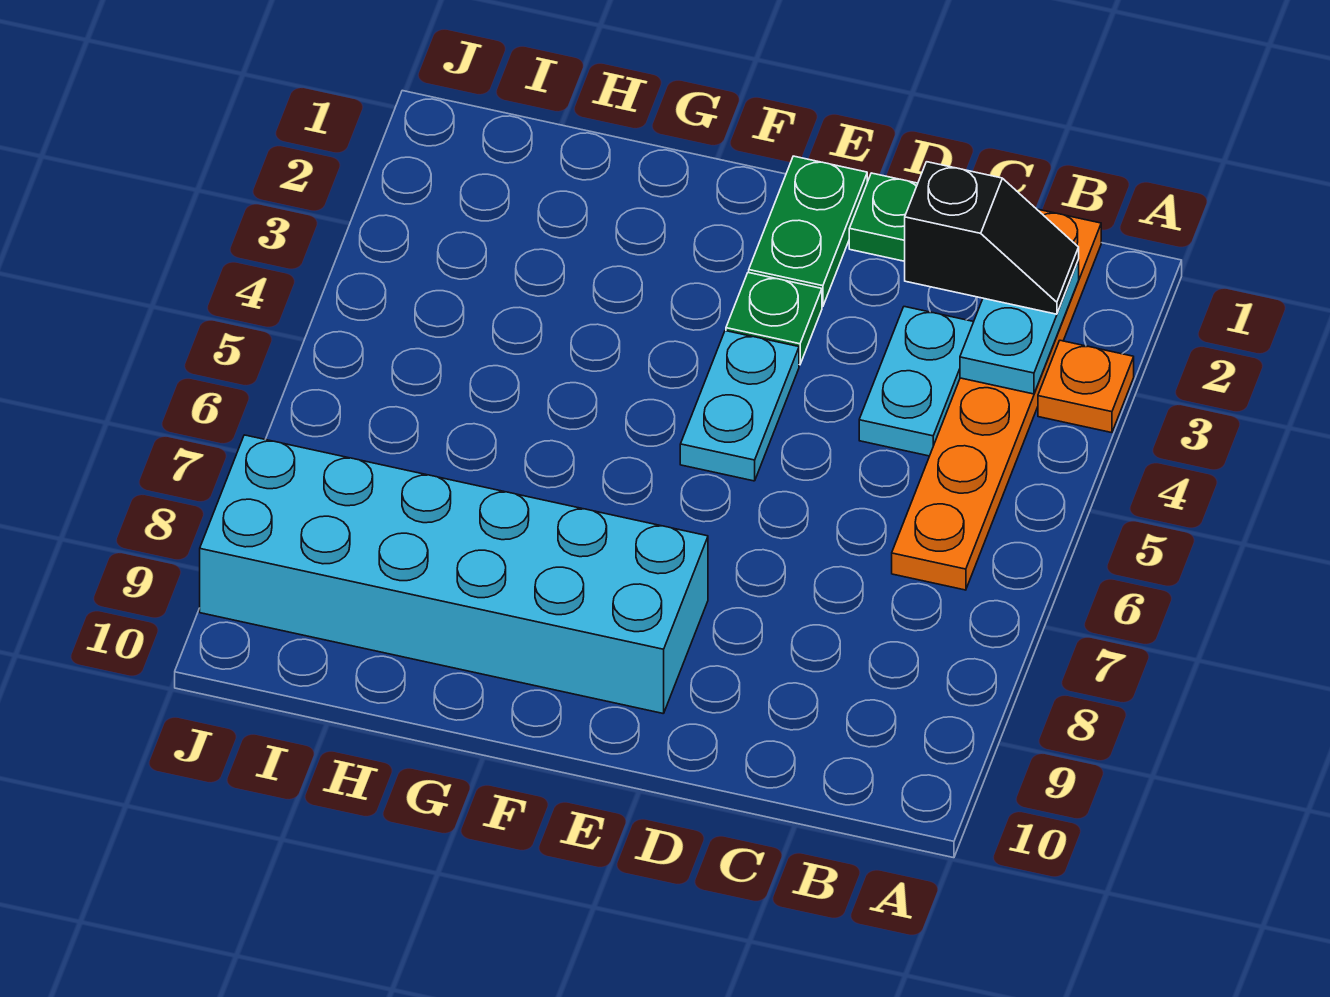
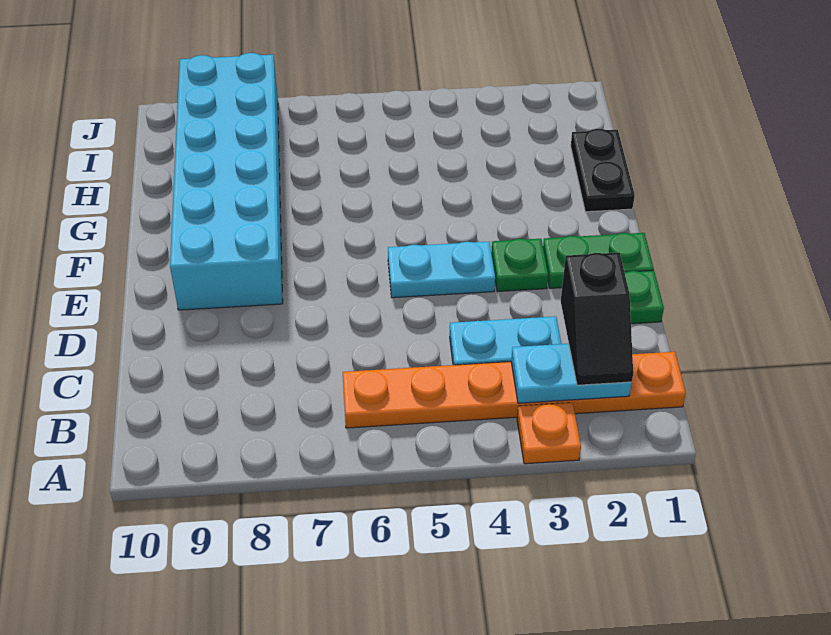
none -> black 1x2 plate [571,129,635,212]

